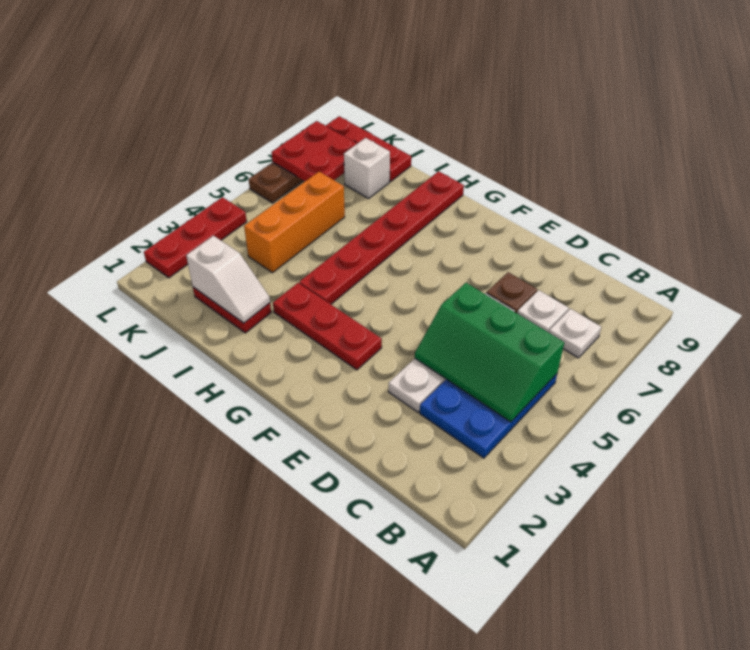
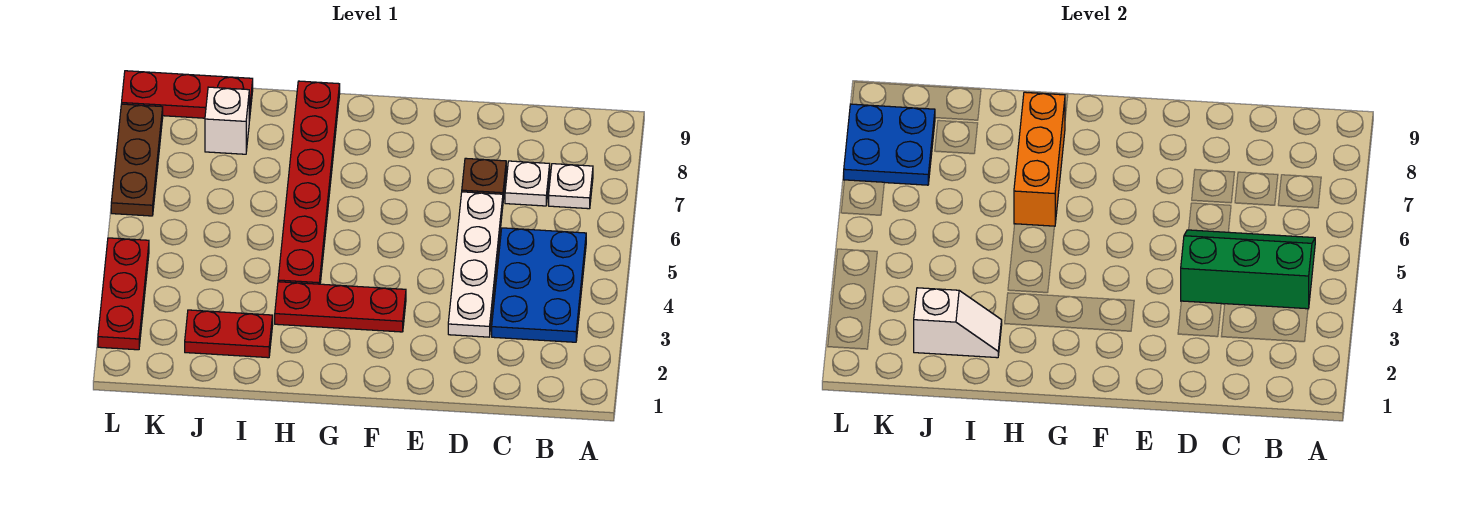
green 2x3 slope [415,283,564,422] -> green 2x3 slope turned to [1181,230,1315,309]
orange 1x3 brick [244,172,345,273] -> orange 1x3 brick moved to [1014,92,1065,226]
red 2x2 plate [272,121,357,181] -> blue 2x2 plate [844,104,935,185]

